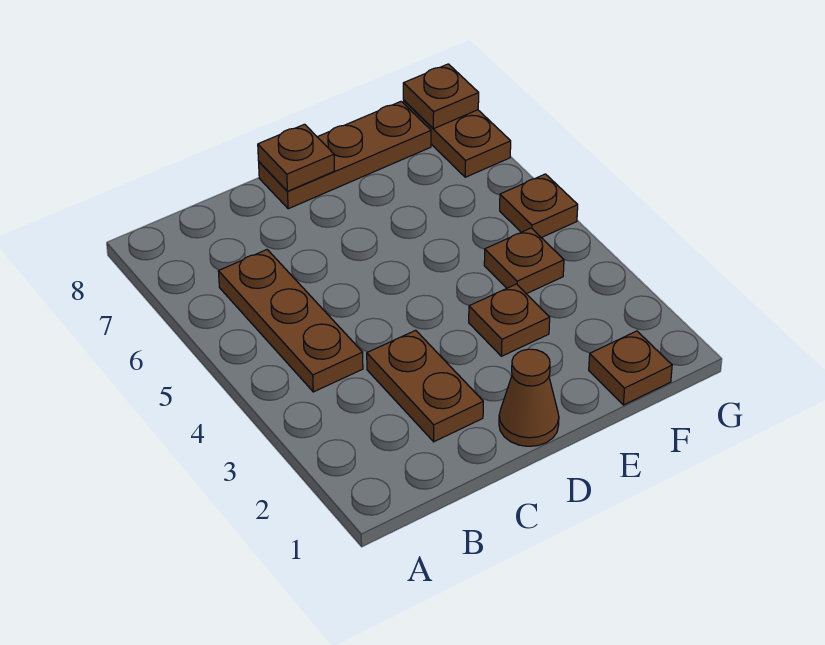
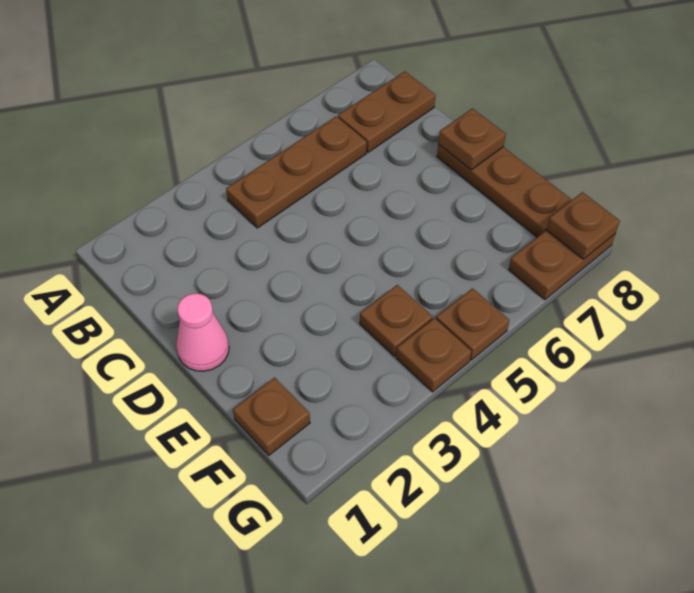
brown 1x2 plate [367,330,483,442] -> brown 1x2 plate moved to [338,71,436,152]
brown 1x1 cone [499,349,559,446] -> pink 1x1 cone [176,293,229,371]
brown 1x1 plate [469,284,550,356] -> brown 1x1 plate moved to [396,318,471,392]

